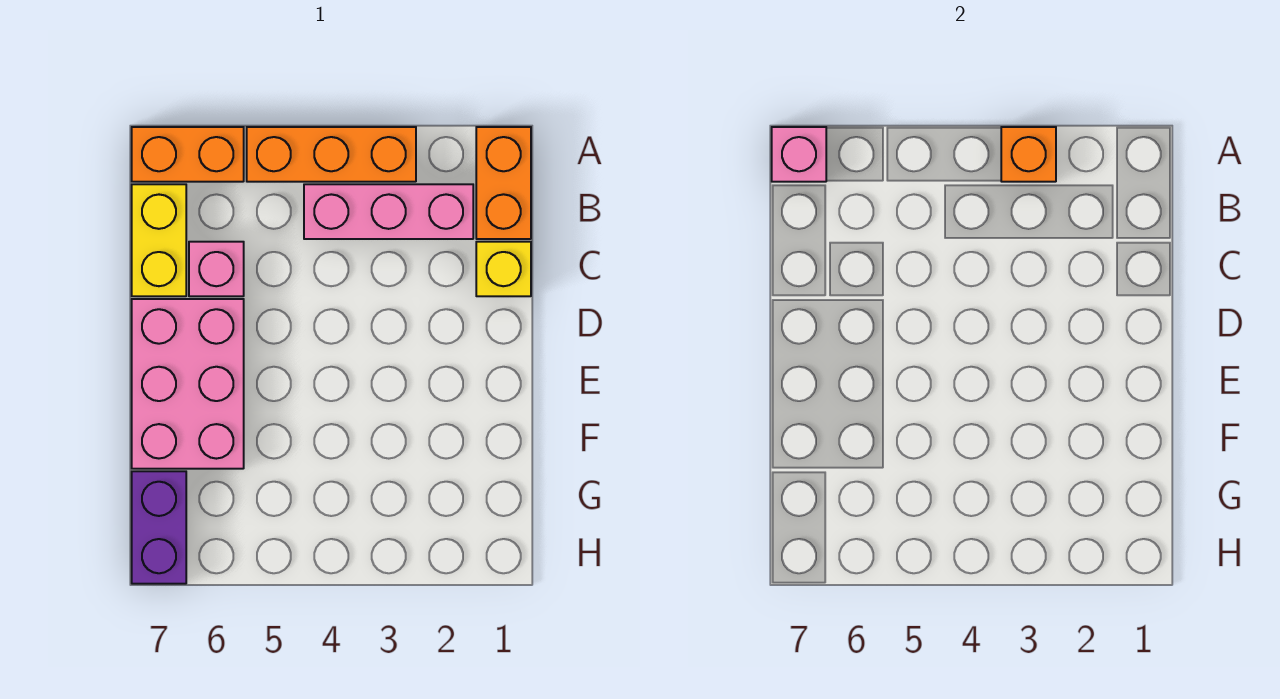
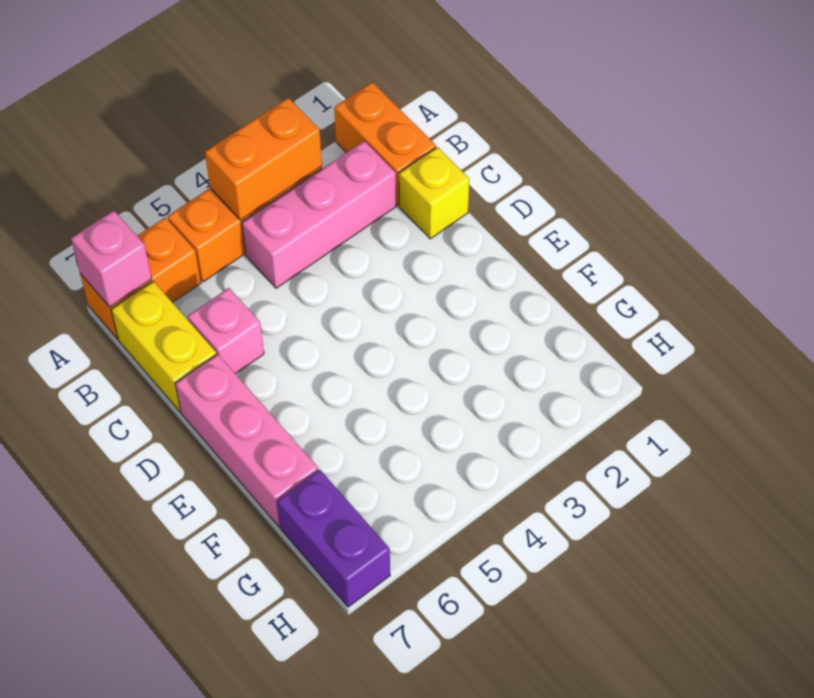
orange 1x1 brick [1001,127,1056,182] -> orange 1x2 brick [205,98,322,220]
pink 2x3 brick [132,299,244,469] -> pink 1x3 brick [175,354,318,527]

